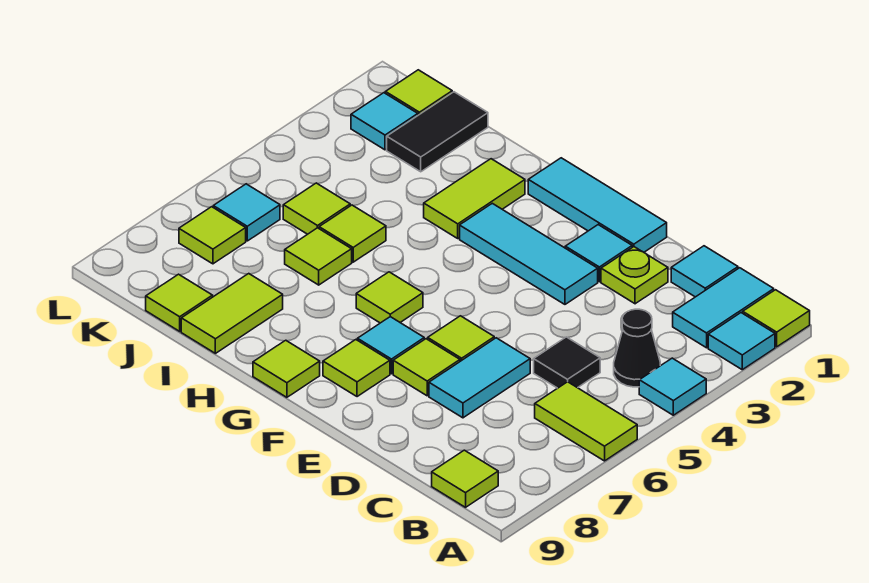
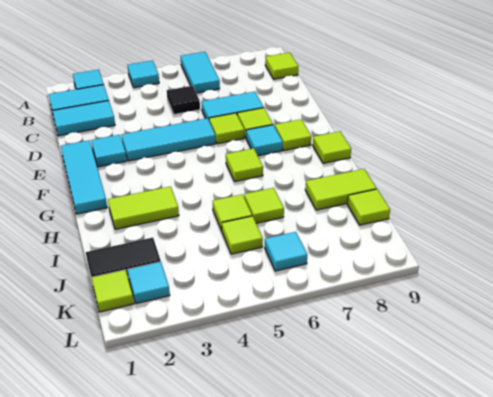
lime 1x1 tile [743,290,810,347] -> none
lime 1x2 tile [535,382,637,461] -> cyan 1x2 tile [181,52,220,93]
black 1x1 cone [614,309,660,387] -> none
cyan 1x1 tile [671,246,738,297] -> cyan 1x2 tile [52,101,115,136]
lime 1x1 plate [601,247,668,304] -> none
cyan 1x3 tile [460,203,598,304] -> cyan 1x3 tile turned to [122,118,216,161]
lime 1x1 tile [179,207,246,264] -> none

